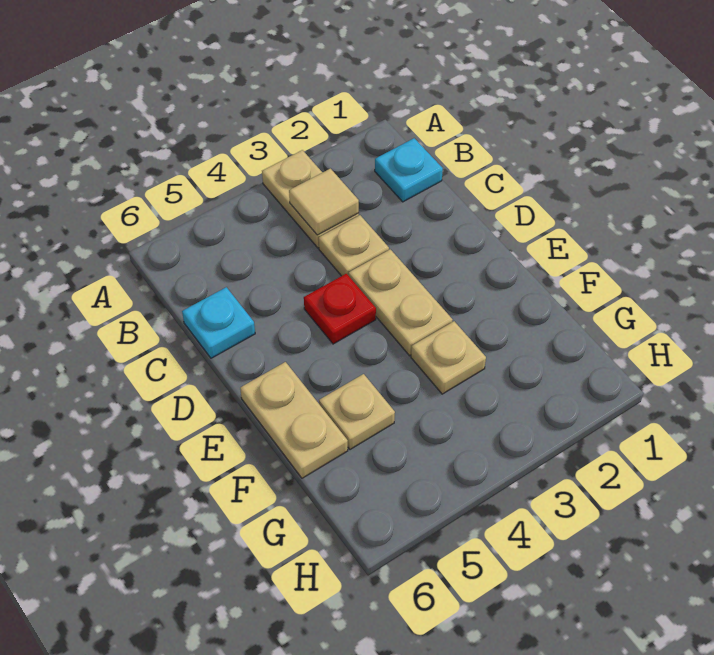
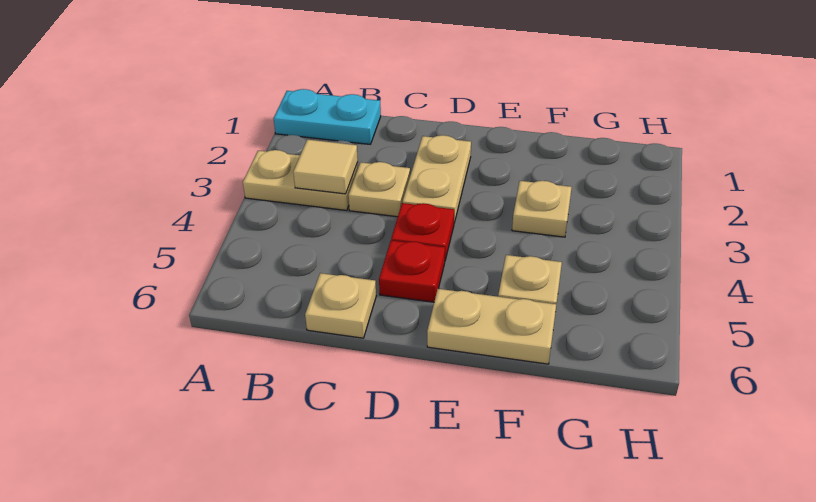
cyan 1x1 plate [375,138,443,202] -> cyan 1x2 plate [274,89,381,144]
cyan 1x1 plate [182,287,255,358] -> tan 1x1 plate [305,273,376,338]
tan 1x2 plate [349,249,453,356] -> tan 1x2 plate turned to [403,135,471,223]
none -> red 1x1 plate [379,241,445,302]

